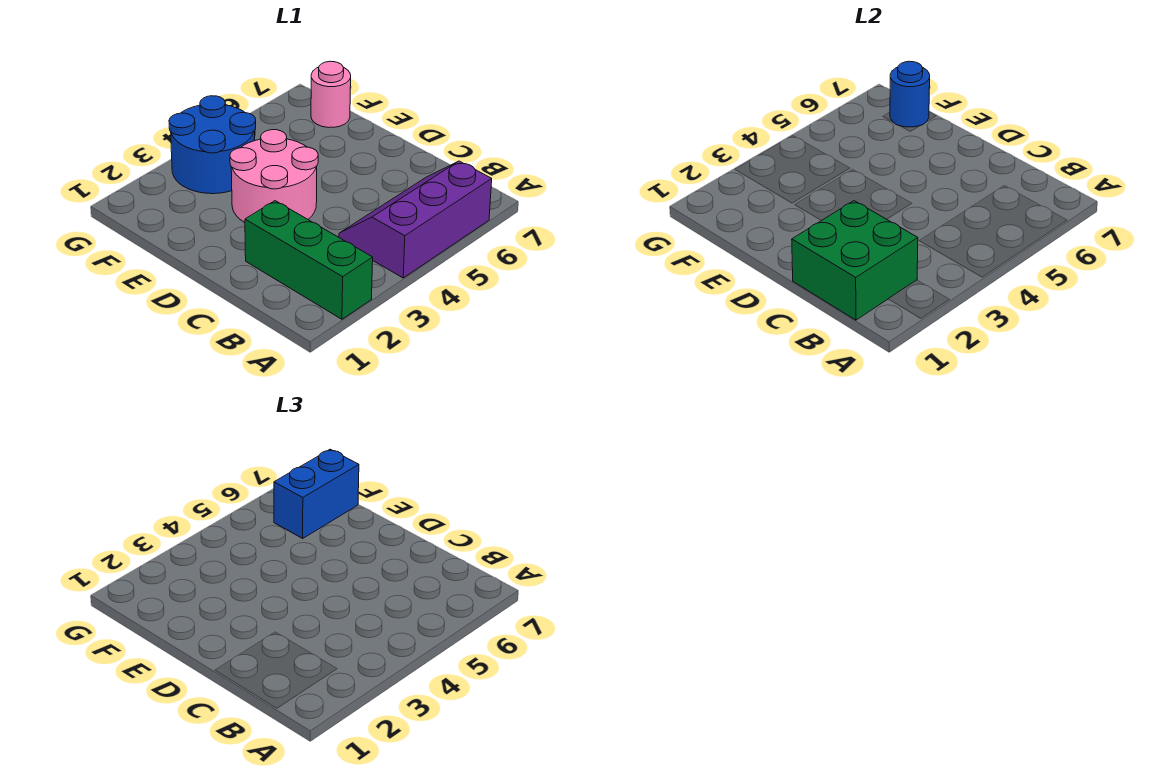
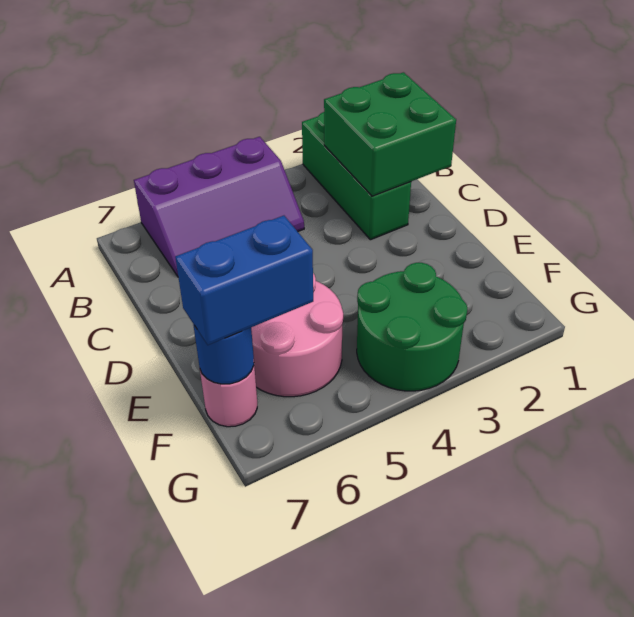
pink 2x2 round brick [230,130,318,223] -> pink 2x2 round brick moved to [251,273,343,397]
blue 2x2 round brick [169,96,256,194] -> green 2x2 round brick [357,263,468,391]

